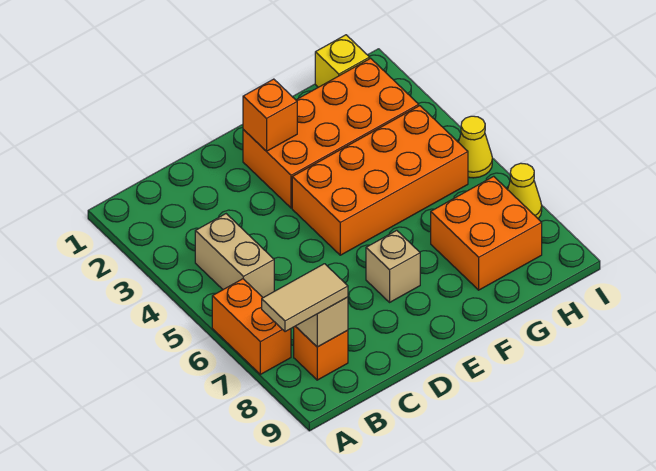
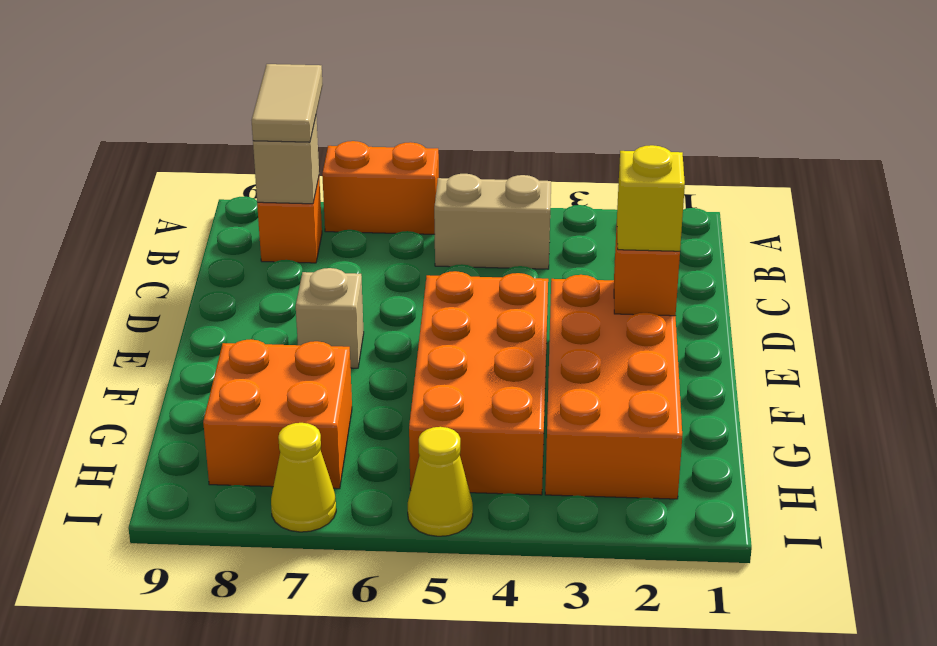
yellow 1x1 brick [315,35,370,87] -> yellow 1x1 brick moved to [617,145,685,251]

